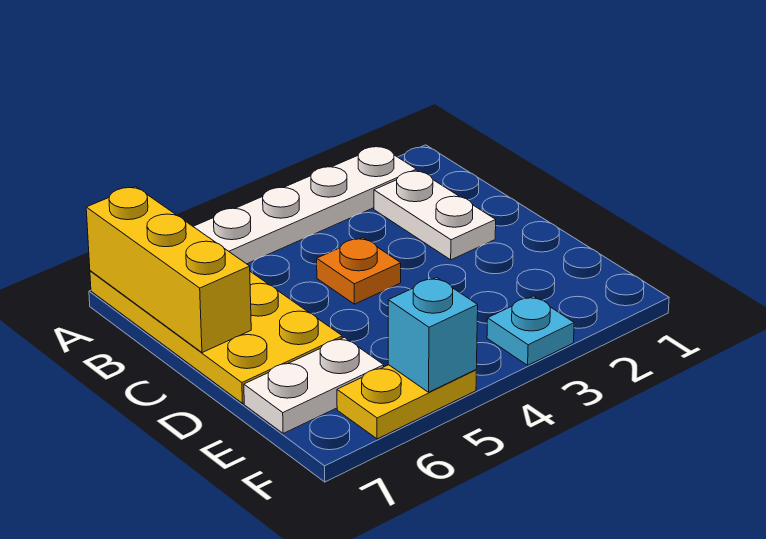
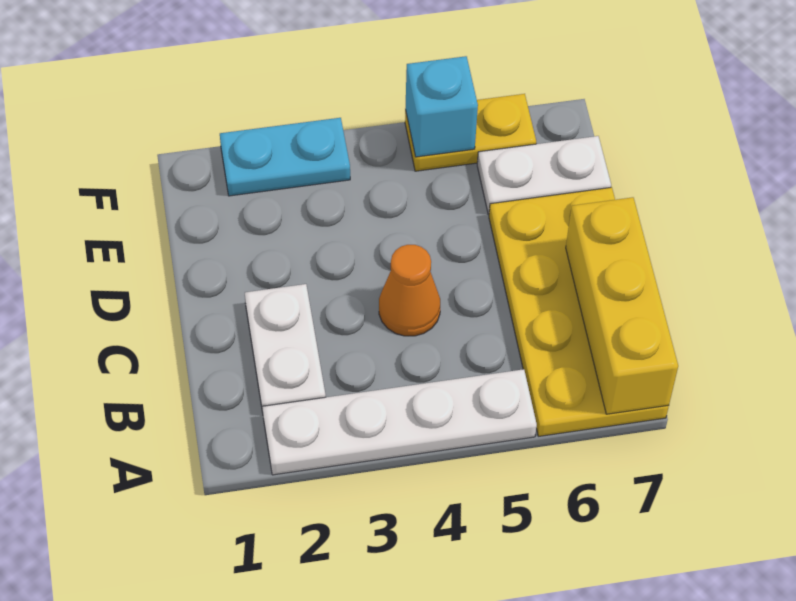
orange 1x1 plate [317,238,401,304] -> orange 1x1 cone [379,245,440,336]
cyan 1x1 plate [487,296,574,365] -> cyan 1x2 plate [220,118,350,196]

